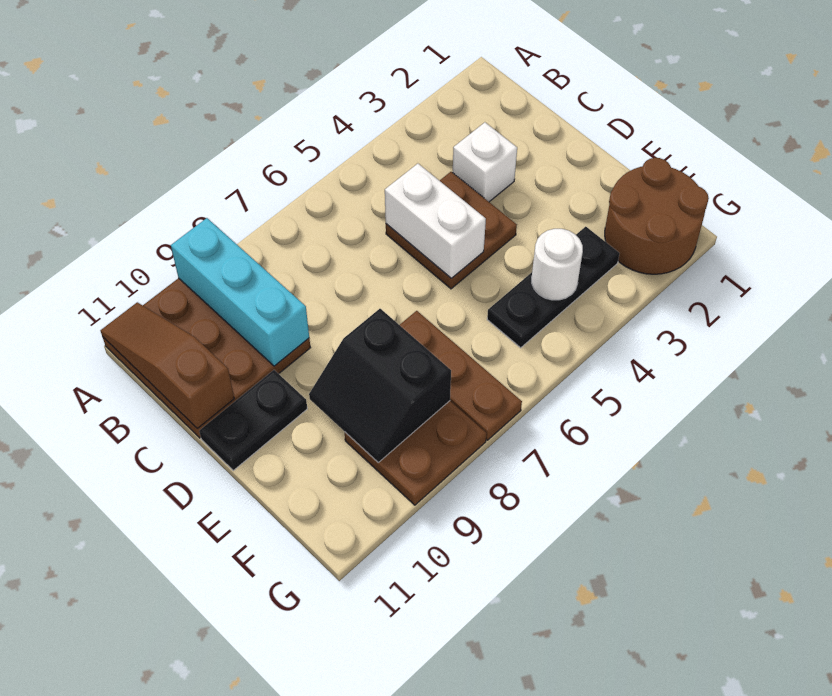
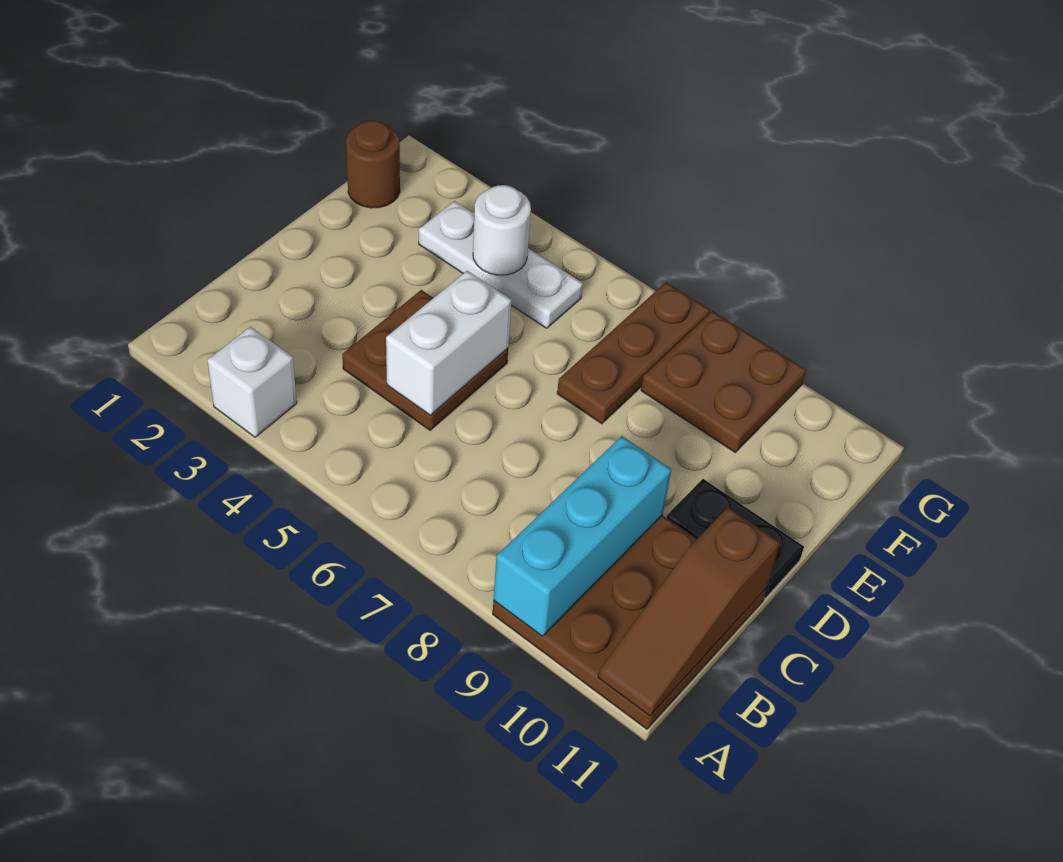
white 1x1 brick [453,122,517,202] -> white 1x1 brick moved to [207,327,297,437]
black 2x2 slope [309,309,451,462] -> none
brown 2x2 round brick [605,158,709,274] -> brown 1x1 round brick [346,120,400,208]
black 1x3 plate [487,227,619,348] -> white 1x3 plate [419,201,583,328]

